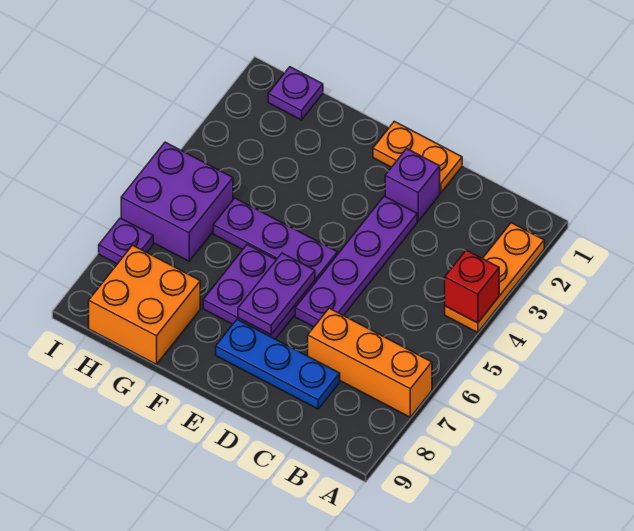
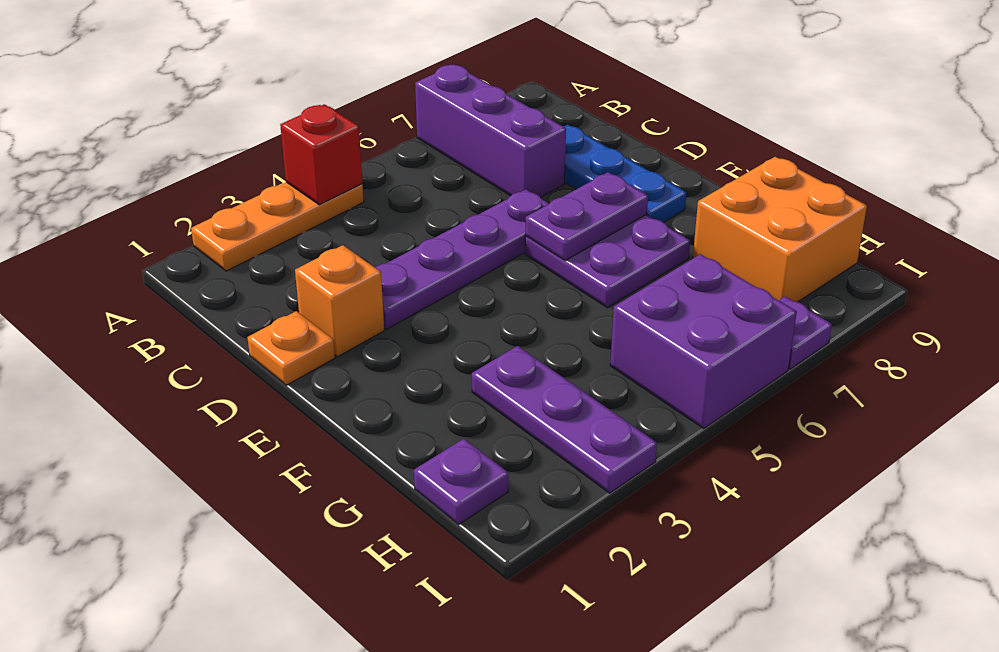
orange 1x3 brick [308,308,432,417] -> purple 1x3 brick [415,65,566,197]
orange 1x2 plate [373,121,462,193] -> orange 1x1 plate [247,311,335,385]
purple 1x1 brick [385,149,440,221] -> orange 1x1 brick [295,245,384,357]
purple 1x3 plate [213,198,338,282] -> purple 1x3 plate moved to [472,346,657,493]

